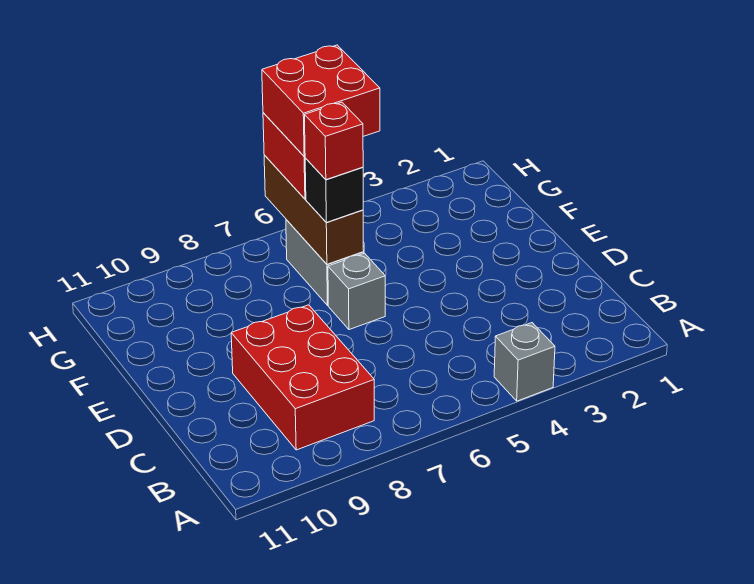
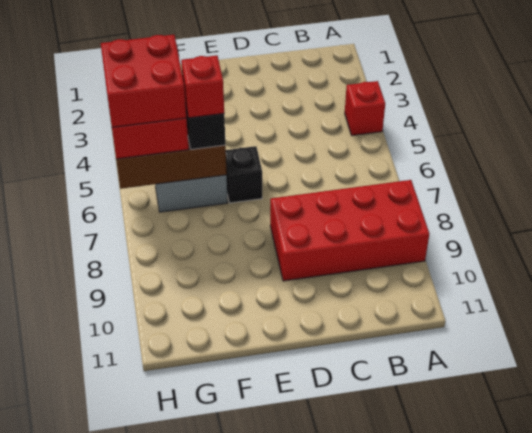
grey 1x1 brick [494,323,555,401] -> red 1x1 brick [345,81,385,135]
red 2x3 brick [231,305,374,450] -> red 2x4 brick [270,180,429,281]
grey 1x1 brick [328,253,385,330] -> black 1x1 brick [226,146,262,203]

